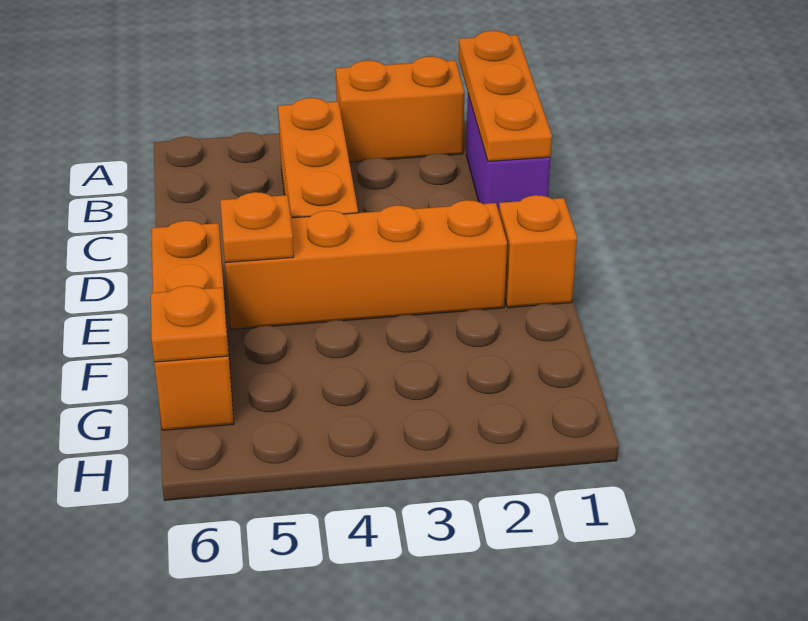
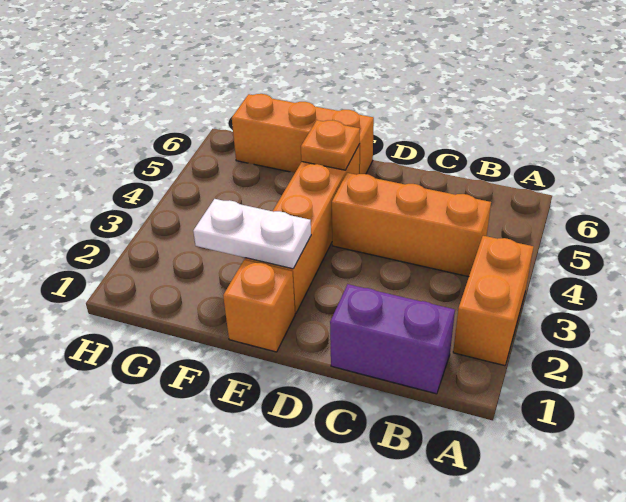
orange 1x3 plate [459,31,552,161] -> none
none -> white 1x2 plate [193,199,311,269]
orange 1x1 plate [151,286,228,362] -> none

